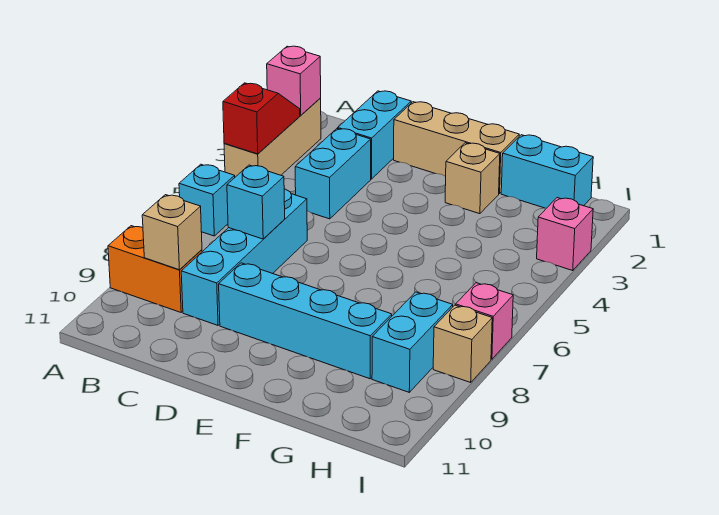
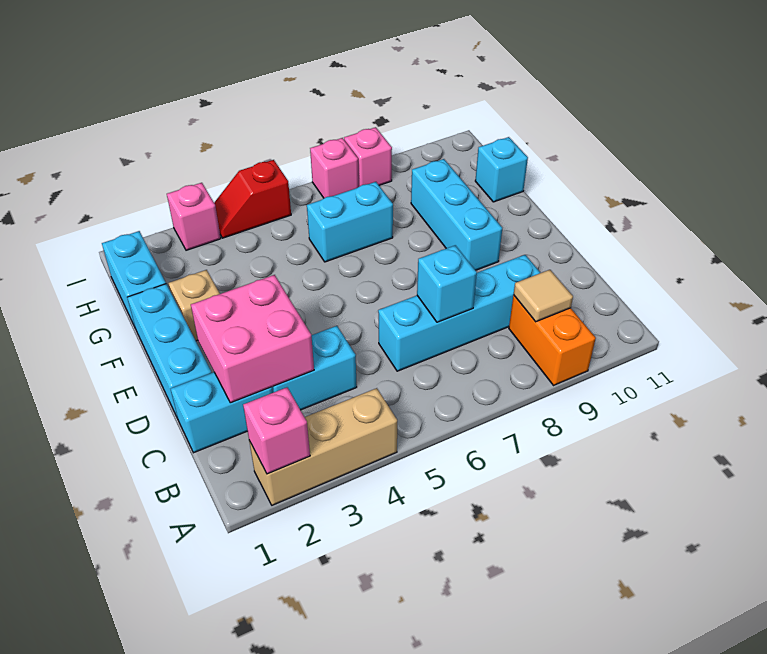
red 1x2 slope [223,83,300,154] -> red 1x2 slope moved to [214,160,291,238]
cyan 1x1 brick [179,164,235,236] -> cyan 1x1 brick moved to [475,137,528,202]
tan 1x1 brick [142,195,202,270] -> tan 1x1 tile [514,270,573,322]
none -> pink 2x2 brick [191,275,314,403]
tan 1x3 brick [394,102,519,194] -> cyan 1x3 brick [127,284,212,418]
cyan 1x4 brick [219,263,392,379] -> cyan 1x3 brick [411,159,502,270]
cyan 1x2 brick [372,292,453,392] -> cyan 1x2 brick moved to [307,182,393,262]
tan 1x1 brick [433,305,492,382] -> pink 1x1 brick [344,127,392,187]

